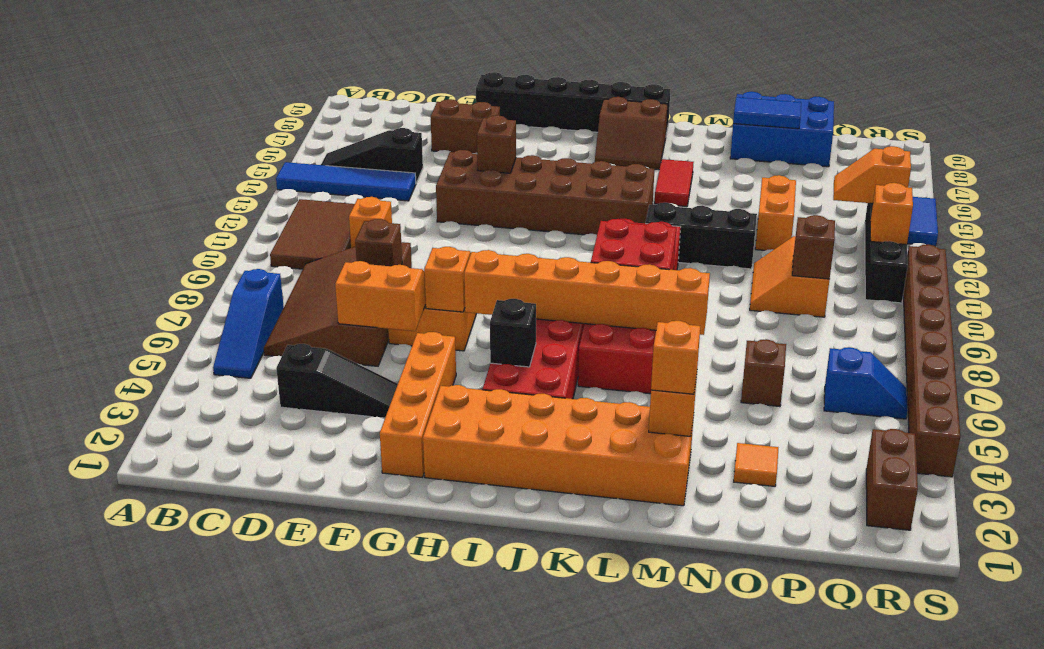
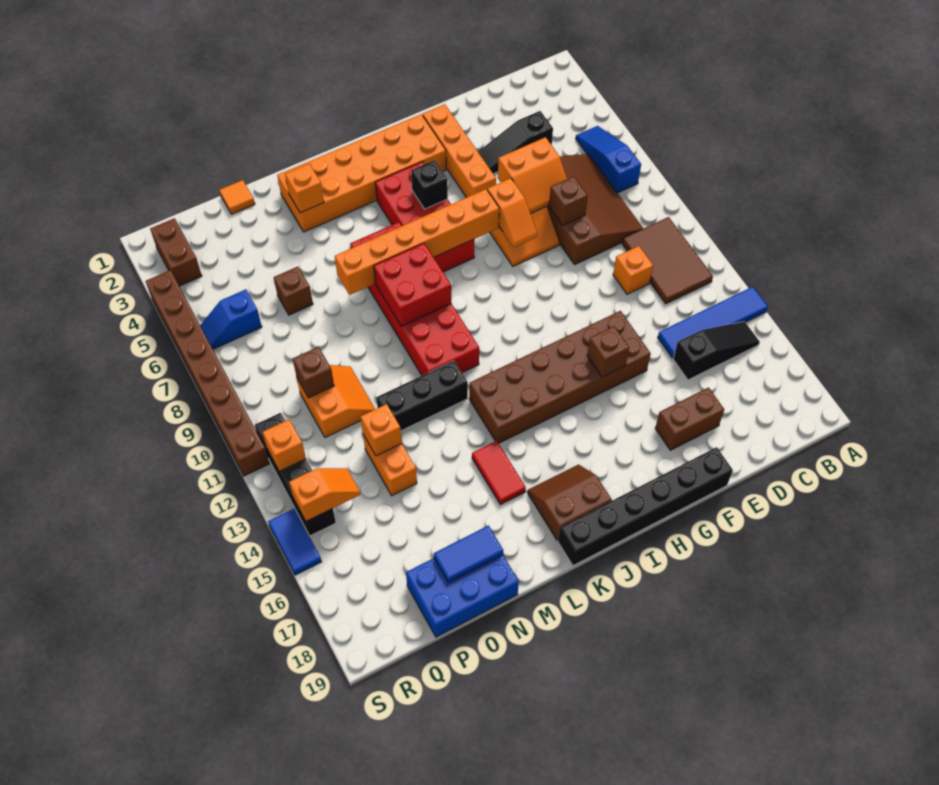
orange 1x1 brick [651,321,700,394] -> orange 1x1 brick moved to [361,404,402,456]
orange 1x1 tile [734,443,778,486] -> orange 1x1 tile moved to [220,180,255,214]

